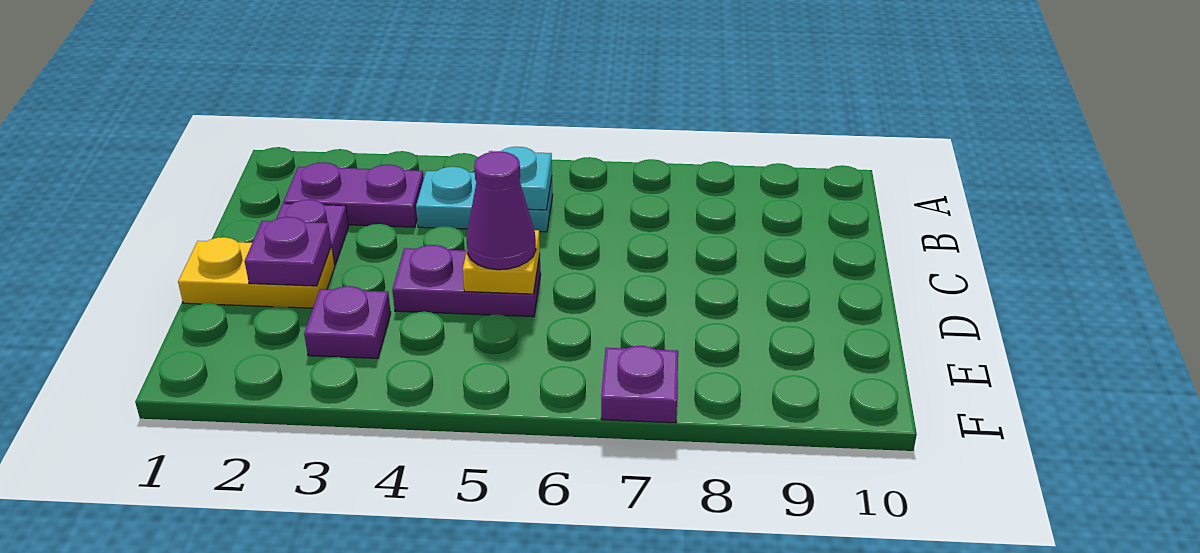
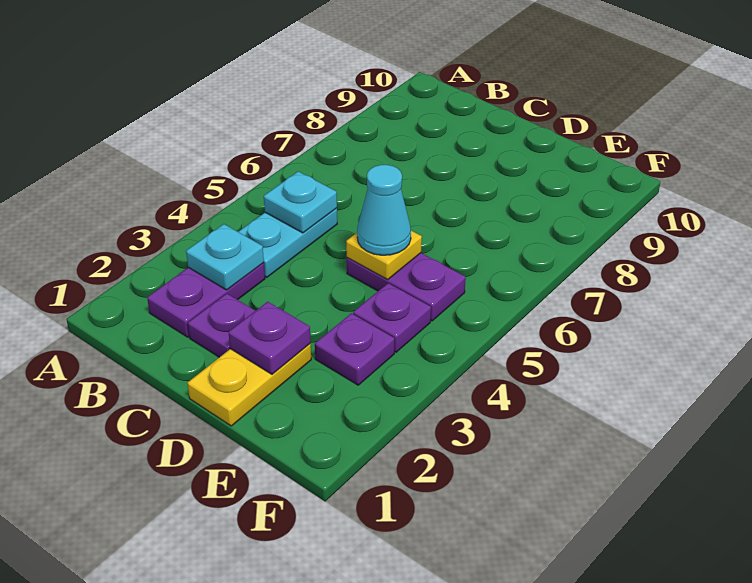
none -> cyan 1x1 plate [186,224,264,290]
purple 1x2 plate [392,245,541,317] -> purple 1x2 plate turned to [347,253,466,321]
purple 1x1 cone [466,151,536,270] -> cyan 1x1 cone [357,165,411,255]
purple 1x1 plate [601,346,678,423] -> purple 1x1 plate moved to [353,283,431,352]

